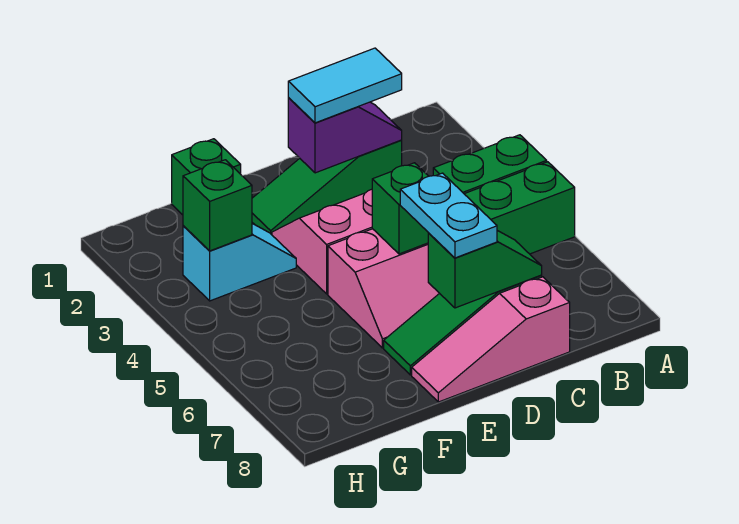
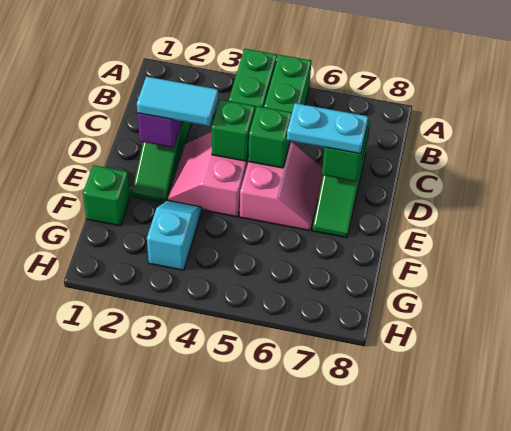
cyan 1x2 tile [288,48,402,123] -> cyan 1x2 tile turned to [137,77,218,126]
pink 1x3 slope [412,277,570,402] -> none
green 1x1 brick [183,160,252,251] -> green 1x1 brick moved to [212,100,255,161]

